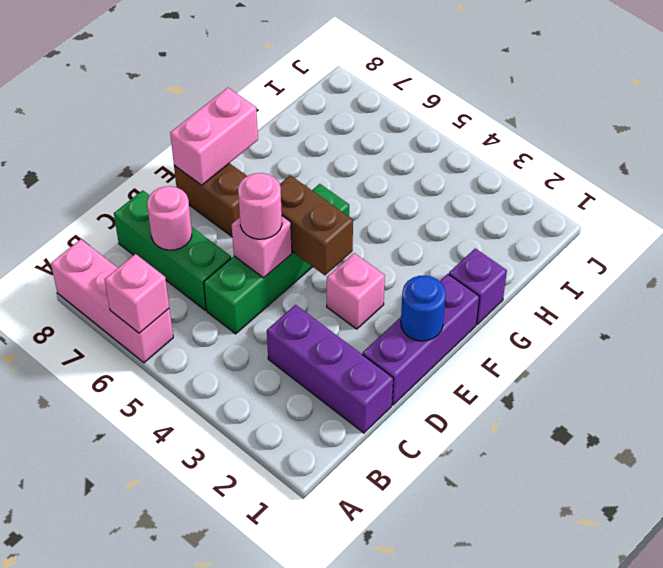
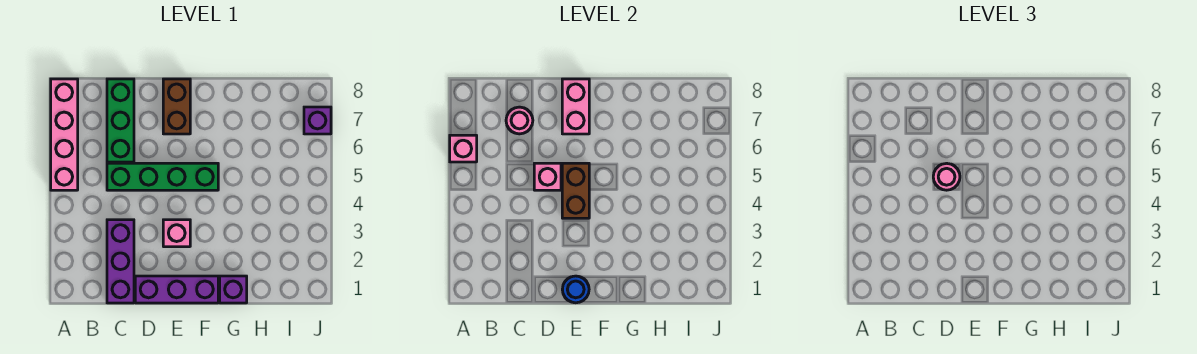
pink 1x3 brick [51,239,173,363] -> pink 1x4 brick [51,79,78,190]
pink 1x2 brick [170,88,258,185] -> pink 1x2 brick turned to [562,79,589,134]
none -> purple 1x1 brick [304,107,331,134]

